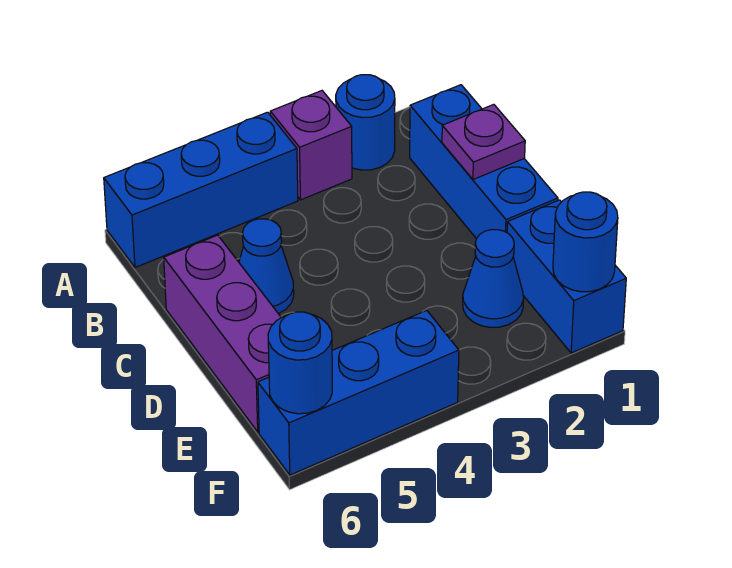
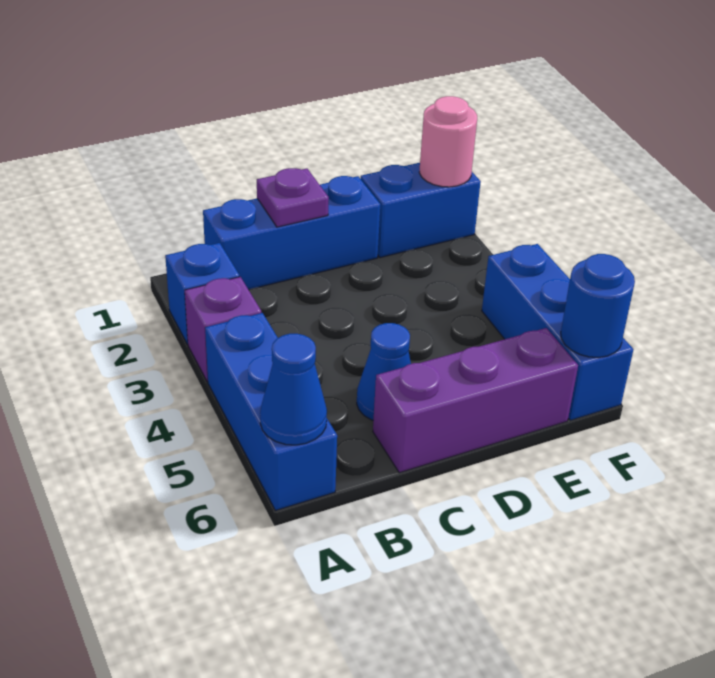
blue 1x1 round brick [336,75,395,170] -> blue 1x1 brick [165,243,239,344]
blue 1x1 cone [463,230,524,328] -> blue 1x1 cone moved to [260,334,327,445]
blue 1x1 round brick [553,192,618,292] -> pink 1x1 round brick [419,96,477,187]

